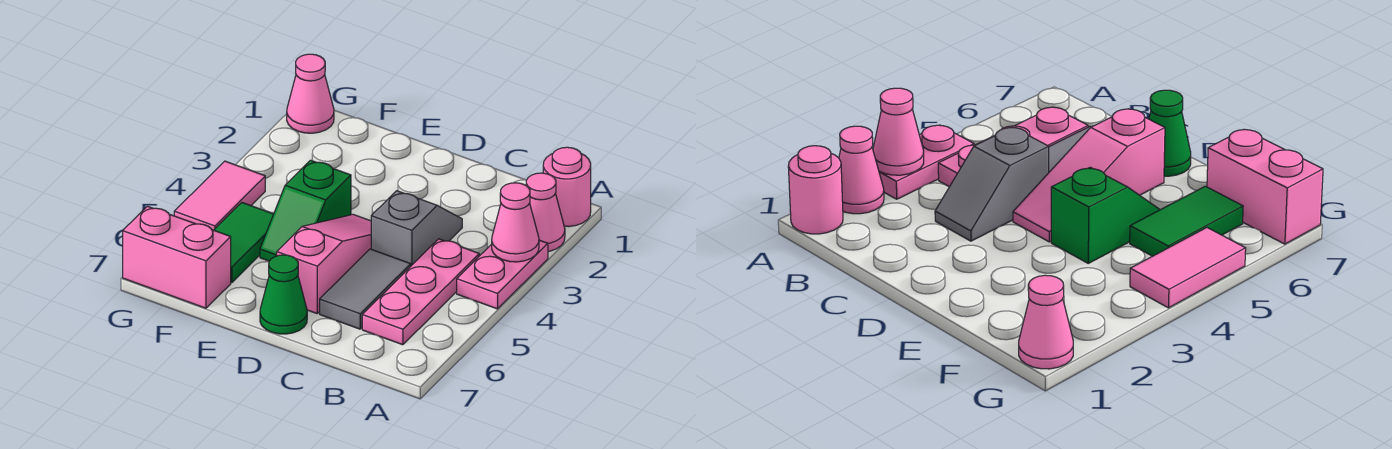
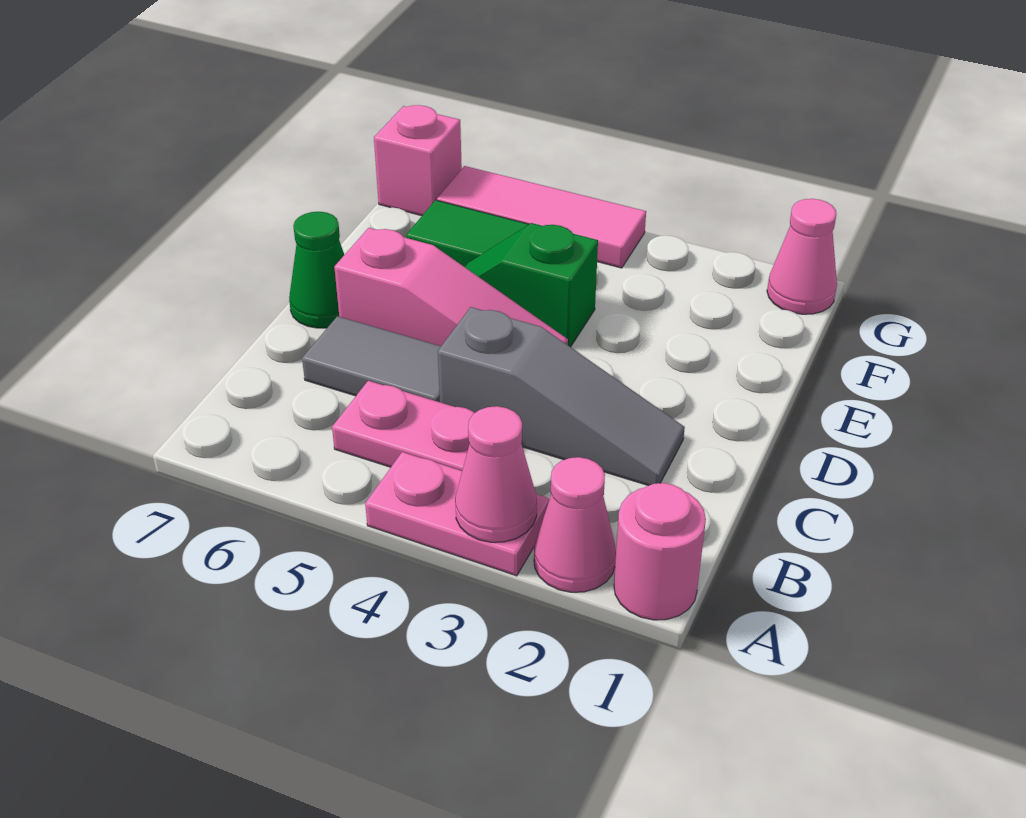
pink 1x3 plate [362,239,479,345] -> pink 1x2 plate [332,381,474,471]
grey 1x2 slope [371,191,462,266] -> grey 1x3 slope [438,307,685,486]
pink 1x2 brick [123,206,231,308] -> pink 1x1 brick [374,105,462,216]
pink 1x2 tile [174,161,265,230] -> pink 1x3 tile [437,166,646,268]

